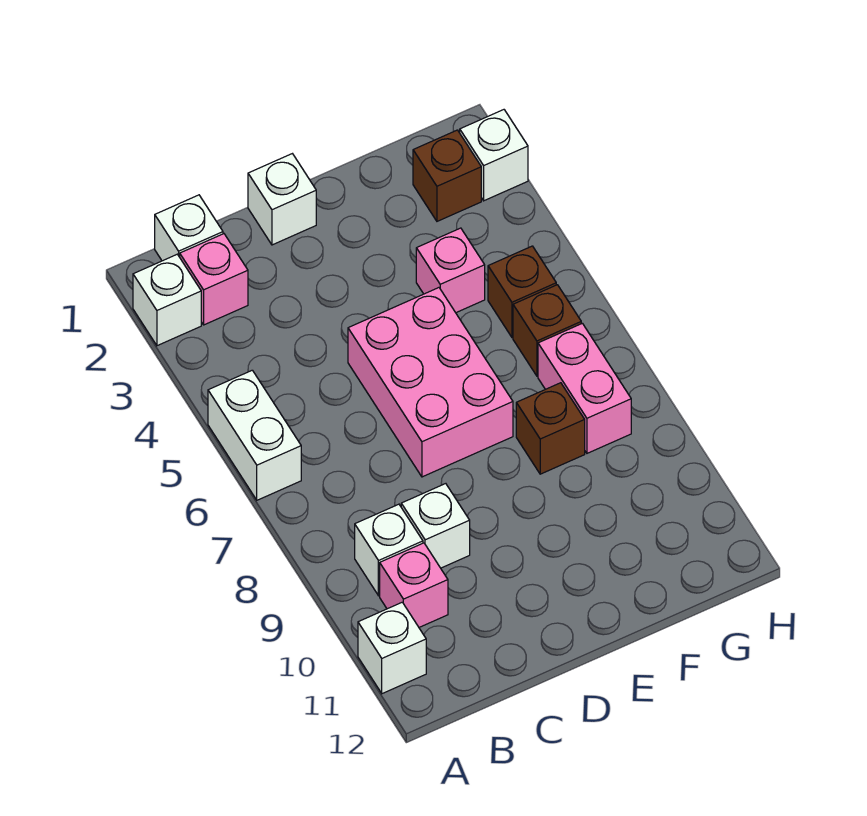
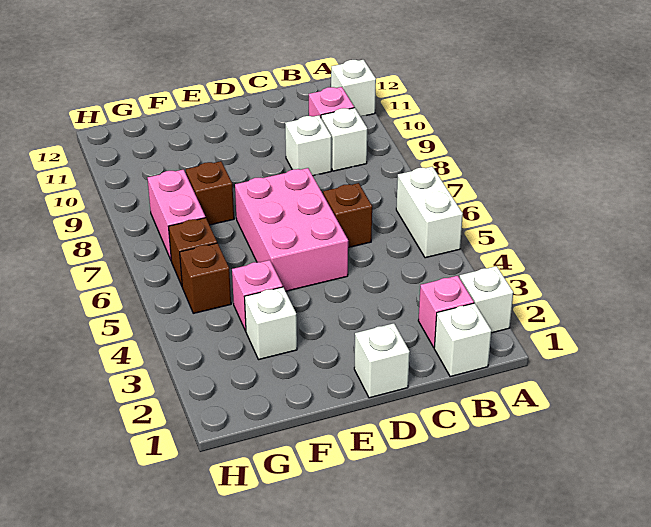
brown 1x1 brick [413,130,481,221] -> brown 1x1 brick moved to [323,183,372,248]
white 1x1 brick [460,110,528,201] -> white 1x1 brick moved to [245,287,297,360]

